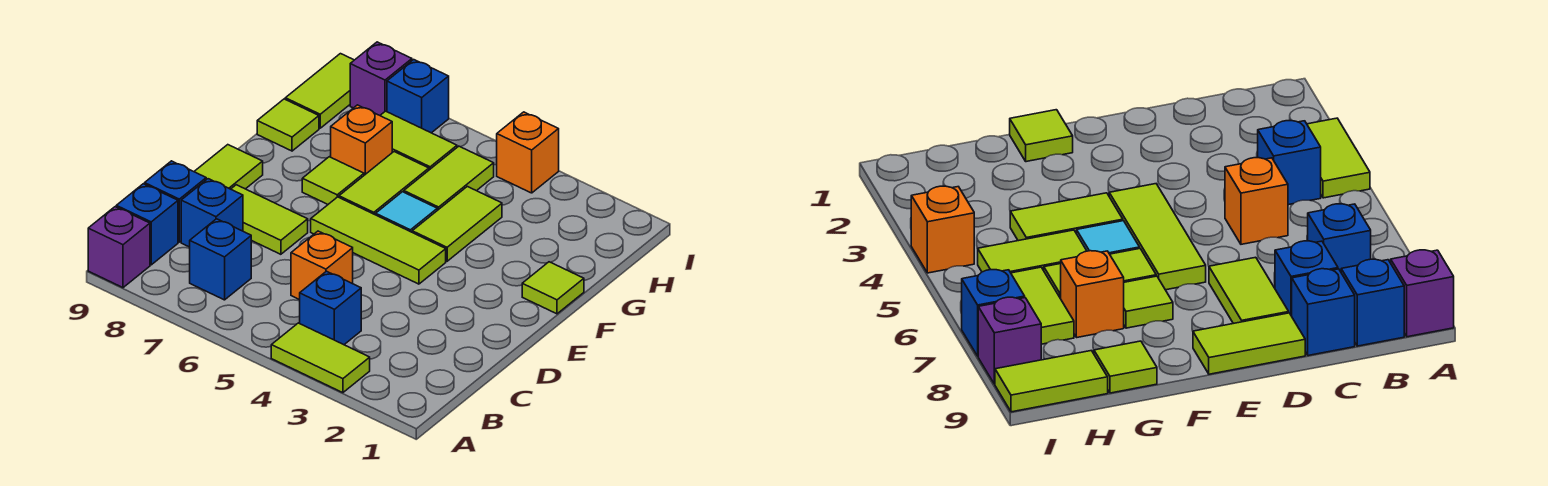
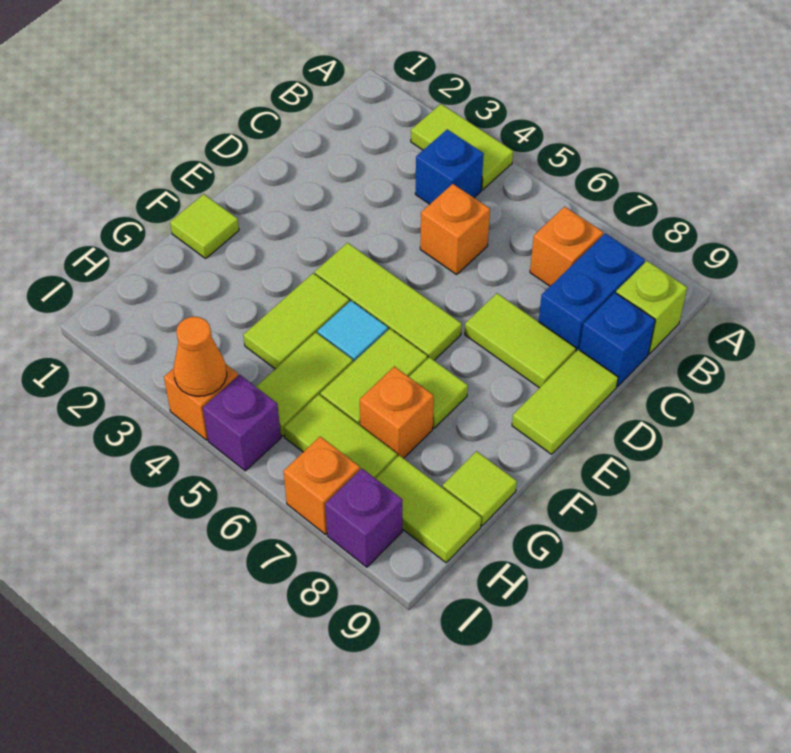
purple 1x1 brick [88,207,150,288] -> purple 1x1 brick moved to [203,375,281,471]
blue 1x1 brick [190,219,251,300] -> orange 1x1 brick [530,207,603,286]
blue 1x1 brick [116,184,178,265] -> lime 1x1 brick [616,261,687,354]
blue 1x1 brick [181,179,243,247] -> blue 1x2 brick [539,233,645,351]
lime 1x2 tile [285,54,354,128] -> lime 1x2 tile turned to [375,455,481,563]
none -> orange 1x1 cone [174,317,227,396]
blue 1x1 brick [387,60,449,133] -> orange 1x1 brick [284,436,360,534]

